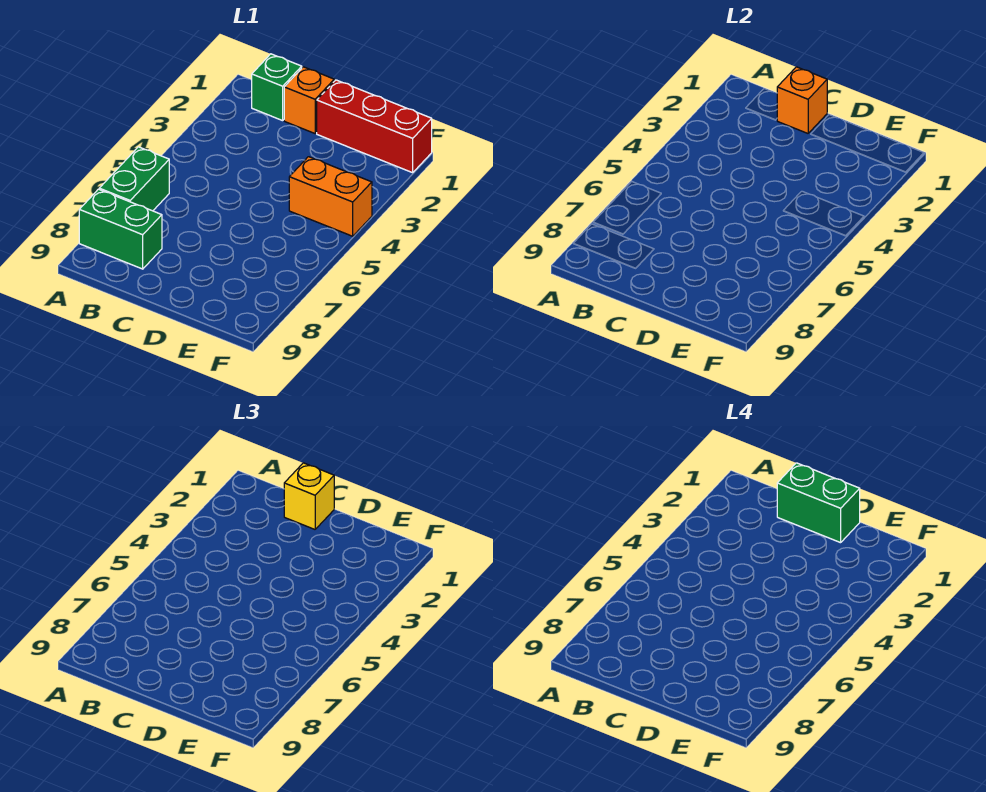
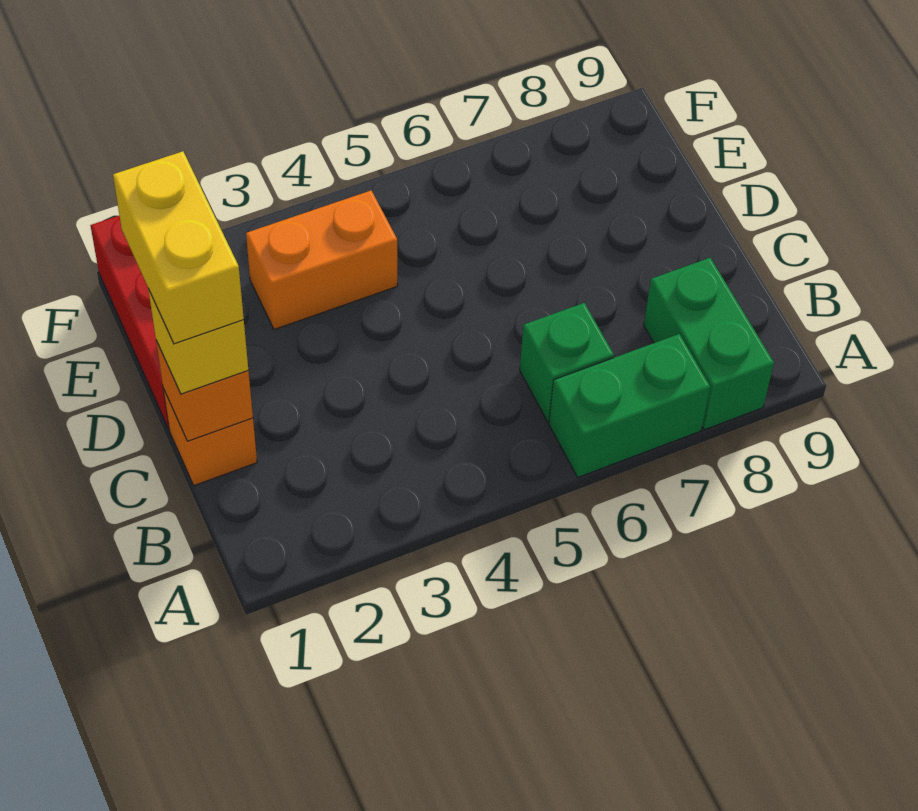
green 1x1 brick [252,54,302,121] -> green 1x1 brick moved to [520,303,614,422]
green 1x2 brick [777,463,860,543] -> yellow 1x2 brick [113,151,244,344]
orange 1x2 brick [289,157,372,236] -> orange 1x2 brick turned to [246,190,397,330]

